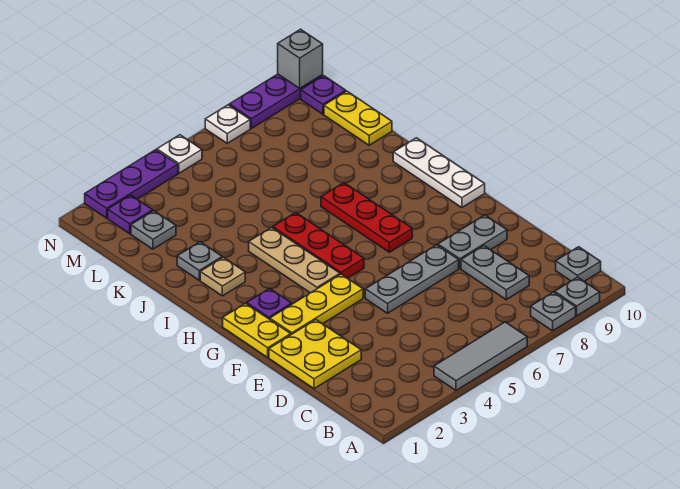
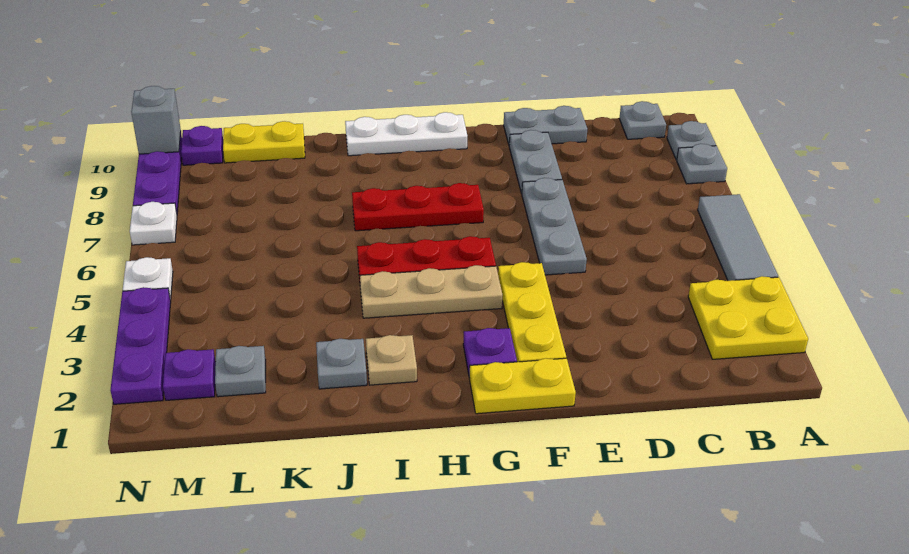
grey 1x2 plate [461,246,529,300] -> grey 1x2 plate moved to [504,106,587,144]
yellow 2x2 plate [269,320,361,389] -> yellow 2x2 plate moved to [688,276,808,359]

